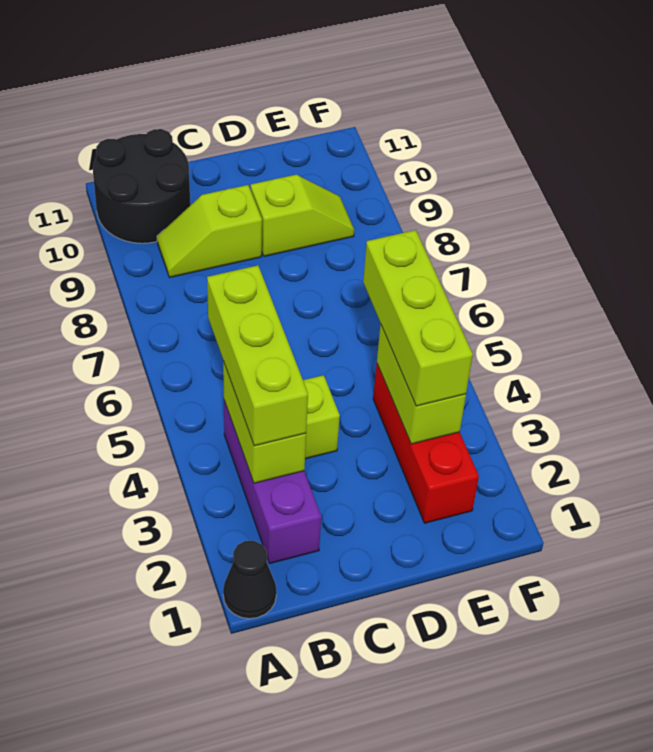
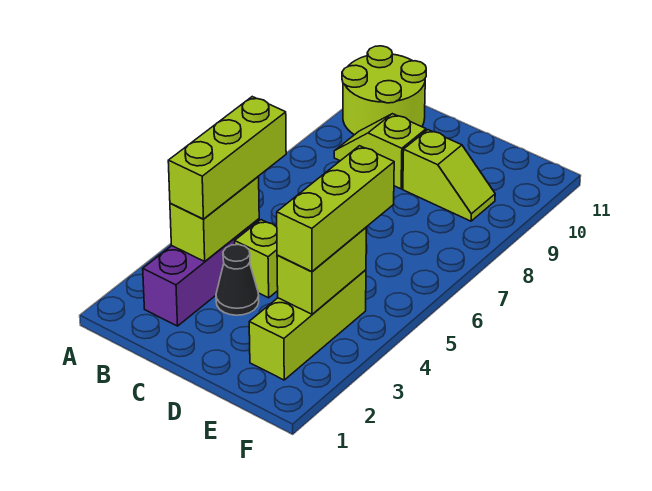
black 1x1 cone [223,541,276,619] -> black 1x1 cone moved to [216,245,259,315]
black 2x2 round brick [93,129,190,243] -> lime 2x2 round brick [342,46,426,135]
red 1x3 brick [373,364,479,523] -> lime 1x3 brick [249,270,366,380]

